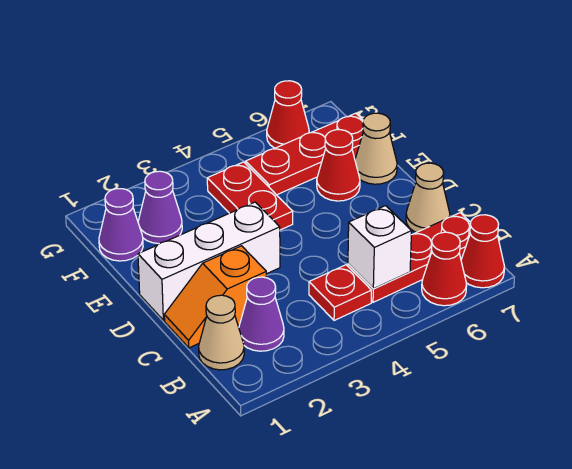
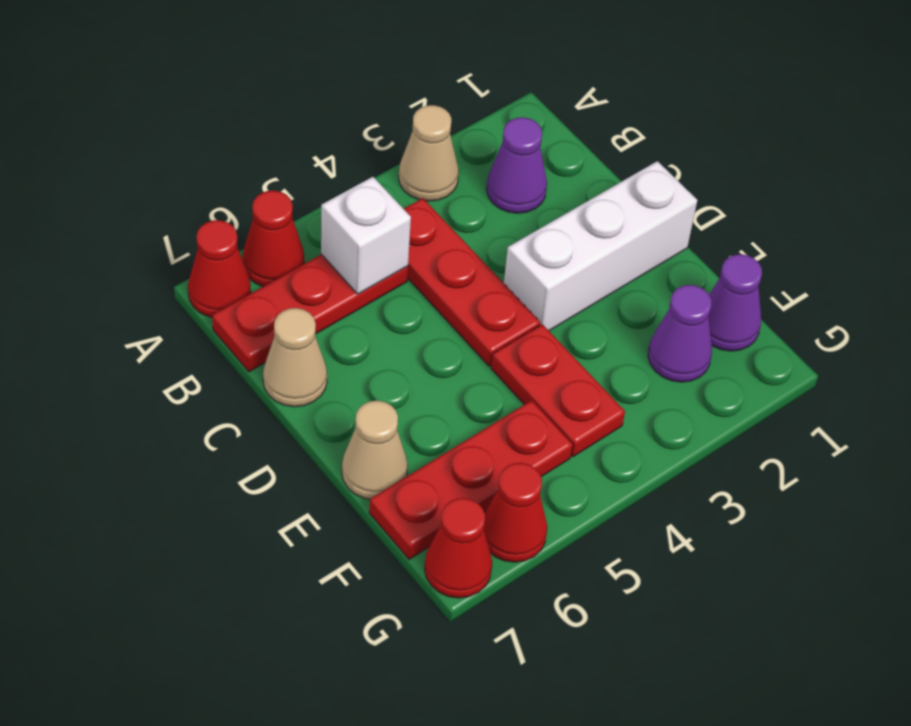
tan 1x1 cone [199,295,244,370] -> tan 1x1 cone moved to [399,105,459,201]
red 1x1 plate [309,265,371,320] -> red 1x3 plate [404,198,540,366]
orange 1x2 slope [164,246,266,348] -> none
red 1x1 cone [317,130,360,201] -> red 1x1 cone moved to [425,498,492,598]

